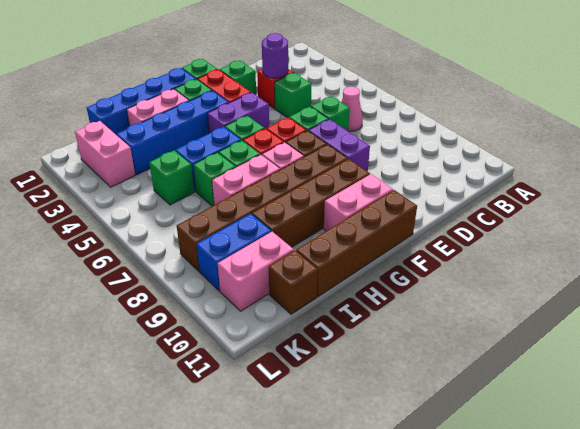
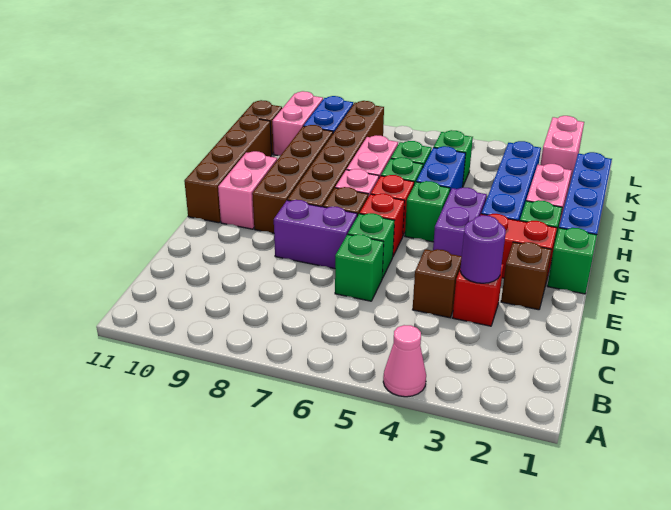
pink 1x1 cone [342,87,363,131] -> pink 1x1 cone moved to [383,325,426,397]
green 1x1 brick [274,73,311,118] -> brown 1x1 brick [413,249,462,318]
green 1x1 brick [219,61,256,95] -> brown 1x1 brick [501,242,551,310]
pink 1x2 brick [75,121,135,187] -> pink 1x2 brick turned to [540,116,584,187]

